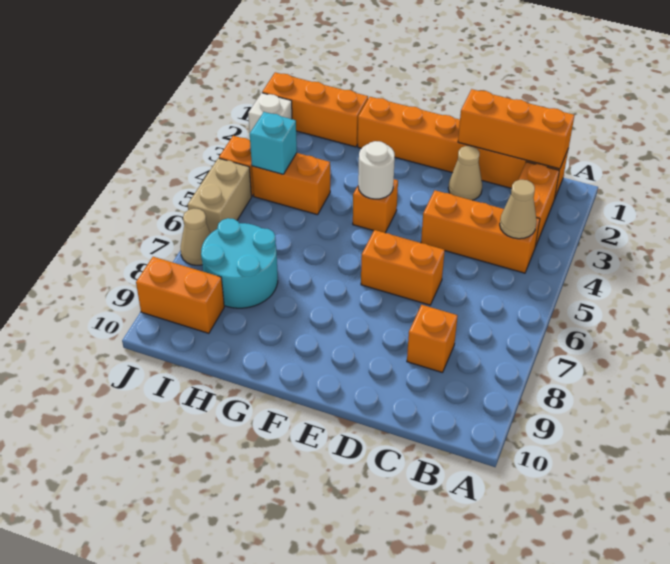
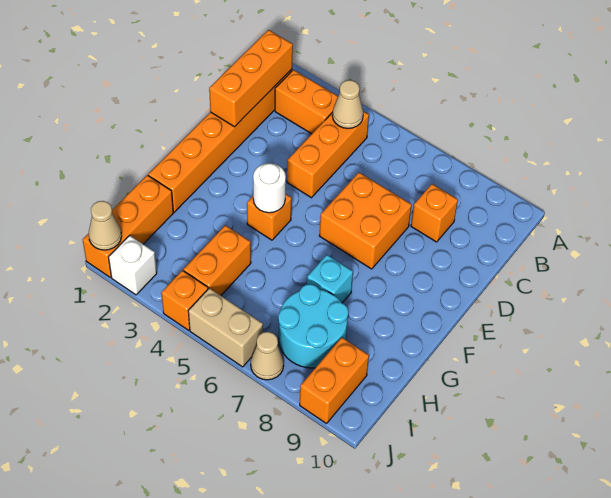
tan 1x1 cone [448,146,482,200] -> tan 1x1 cone moved to [89,201,122,250]
orange 1x2 brick [361,230,445,305] -> orange 2x2 brick [320,173,412,269]
cyan 1x1 brick [250,112,297,174] -> cyan 1x1 brick moved to [307,255,353,303]

